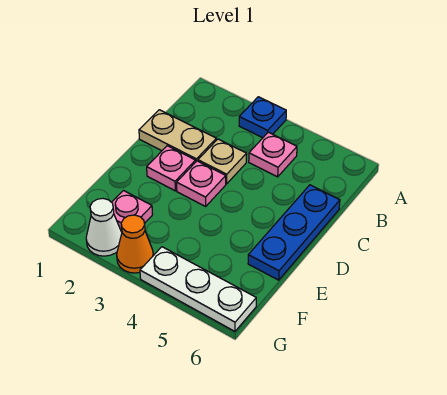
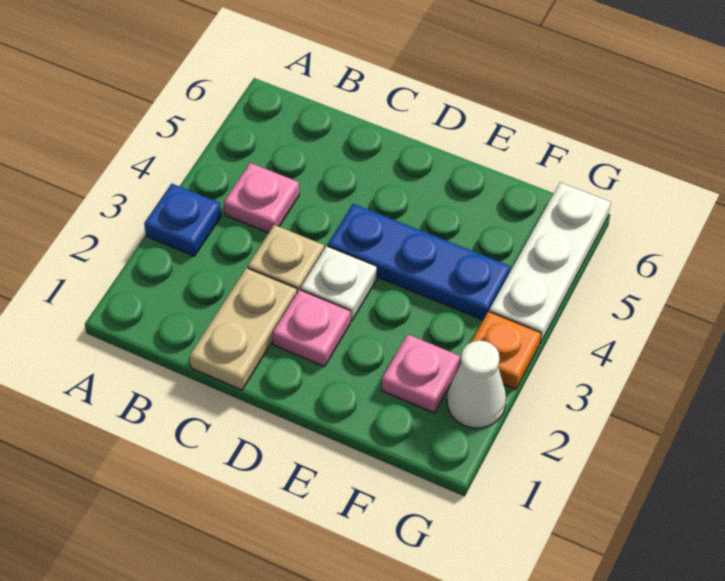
blue 1x3 plate [248,185,340,280] -> blue 1x3 plate moved to [328,204,510,320]
pink 1x1 plate [177,161,226,206] -> white 1x1 plate [301,246,377,321]
orange 1x1 cone [117,215,153,273] -> orange 1x1 plate [472,312,541,389]

